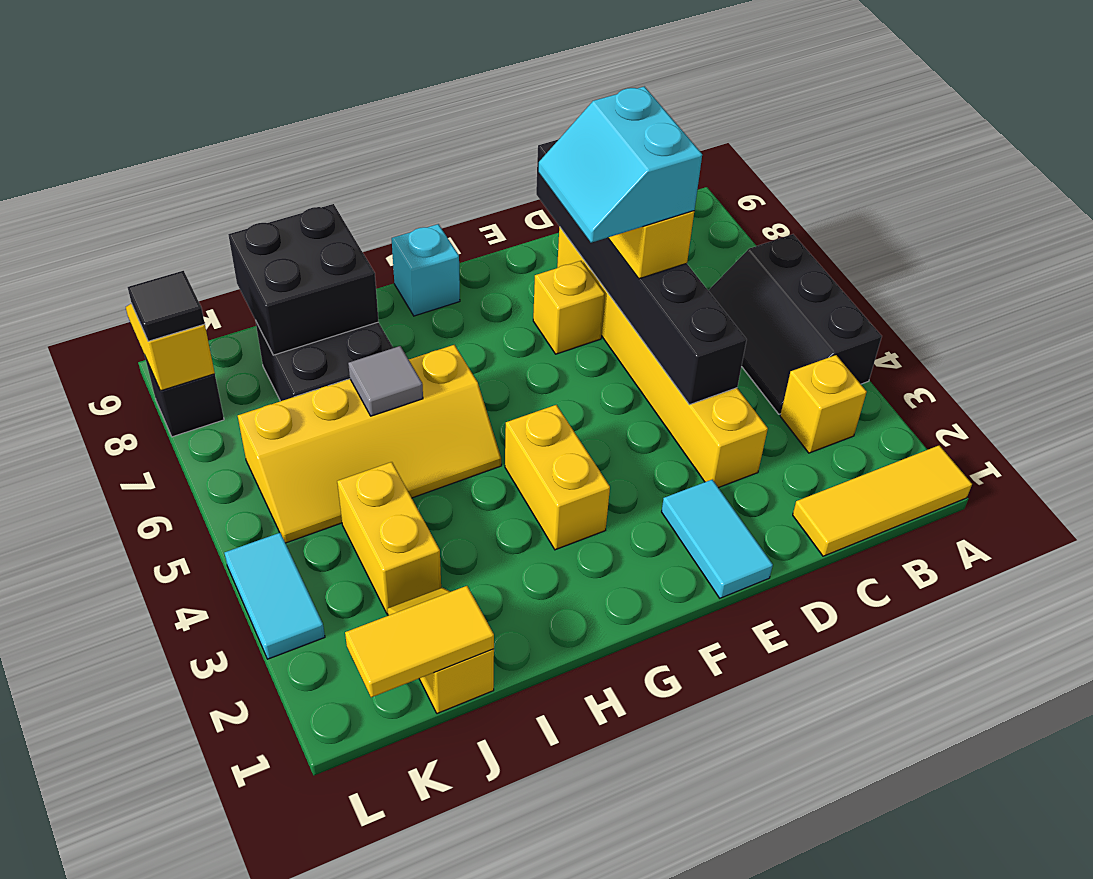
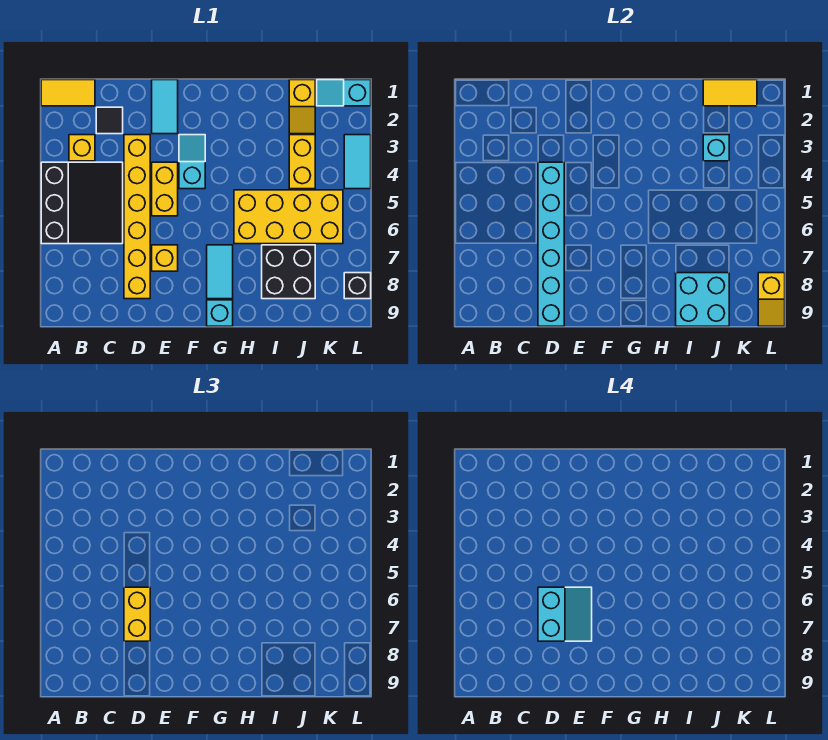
yellow 1x3 tile [793,445,972,556] -> yellow 1x2 tile [41,80,95,106]
black 2x3 slope [708,234,882,414] -> black 3x3 slope [41,162,123,244]
black 1x6 brick [536,138,746,405] -> cyan 1x6 brick [538,162,564,326]
none -> cyan 1x2 slope [179,135,205,189]
yellow 1x2 brick [505,405,610,550] -> yellow 1x2 brick moved to [152,162,178,216]
none -> cyan 1x2 tile [207,245,233,299]
yellow 2x4 slope [238,345,501,543] -> yellow 2x4 brick [234,190,343,244]
grey 1x1 tile [348,346,423,416] -> none
black 2x2 brick [228,204,379,355] -> cyan 2x2 brick [676,273,729,326]
none -> cyan 1x1 brick [703,135,729,161]
none -> cyan 1x2 slope [317,80,371,106]
black 1x1 tile [128,271,205,341] -> black 1x1 tile moved to [96,107,123,134]

